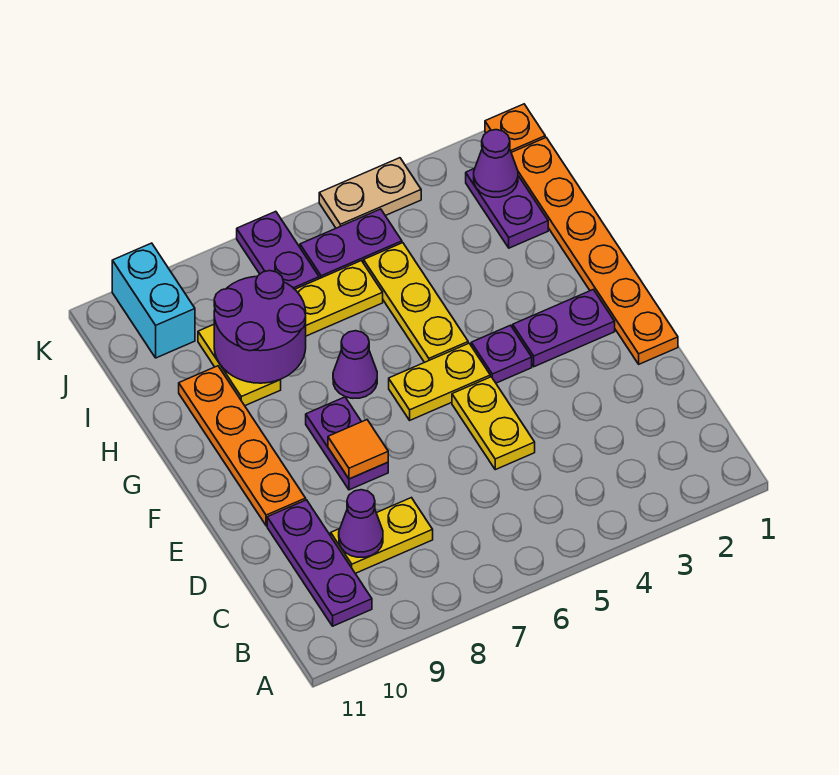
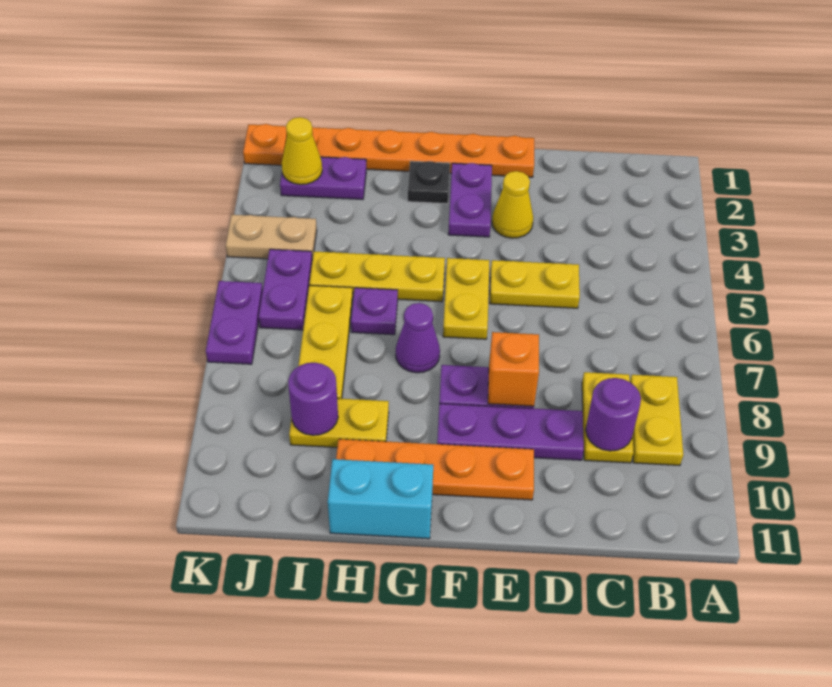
none -> yellow 1x2 plate [630,375,683,465]
purple 1x3 plate [267,500,372,626] -> purple 1x3 plate moved to [437,404,584,460]
purple 1x1 cone [339,490,383,557] -> purple 1x1 round brick [586,378,641,451]
none -> yellow 1x1 cone [492,171,533,238]
orange 1x1 tile [328,420,388,479] -> orange 1x1 brick [488,332,539,406]
purple 1x1 plate [471,325,532,383] -> purple 1x1 plate moved to [351,288,398,335]
none -> black 1x1 plate [408,161,450,204]
purple 2x2 round brick [214,271,306,383] -> purple 1x1 round brick [288,363,338,435]
purple 1x1 cone [474,130,518,197] -> yellow 1x1 cone [282,117,322,185]
purple 1x2 plate [237,211,319,289] -> purple 1x2 plate turned to [206,281,263,364]
cyan 1x2 brick [112,243,195,358] -> cyan 1x2 brick moved to [328,459,433,539]
tan 1x2 plate [319,158,421,228] -> tan 1x2 plate turned to [226,215,317,260]

